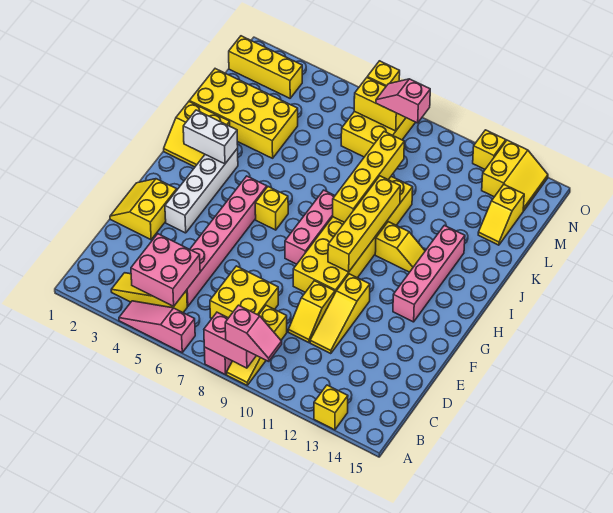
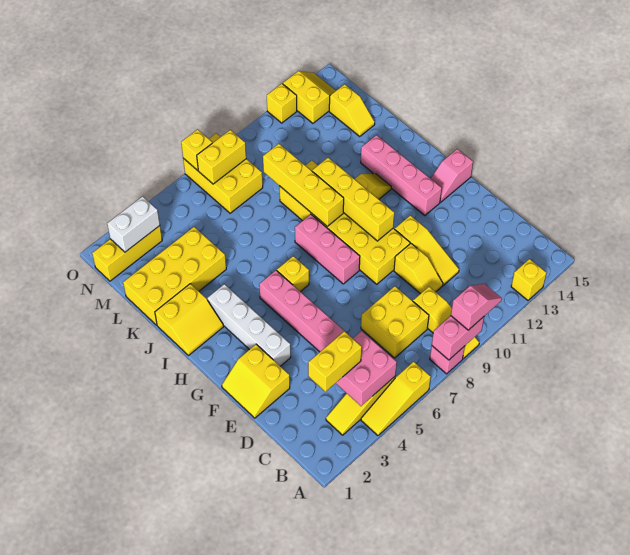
pink 1x3 slope [119,301,195,352] -> yellow 1x3 slope [361,362,431,436]
none -> yellow 1x2 brick [308,331,362,392]
white 1x2 brick [183,110,238,164] -> white 1x2 brick moved to [107,196,160,252]
pink 1x2 slope [376,79,430,123] -> pink 1x2 slope moved to [431,149,473,202]

